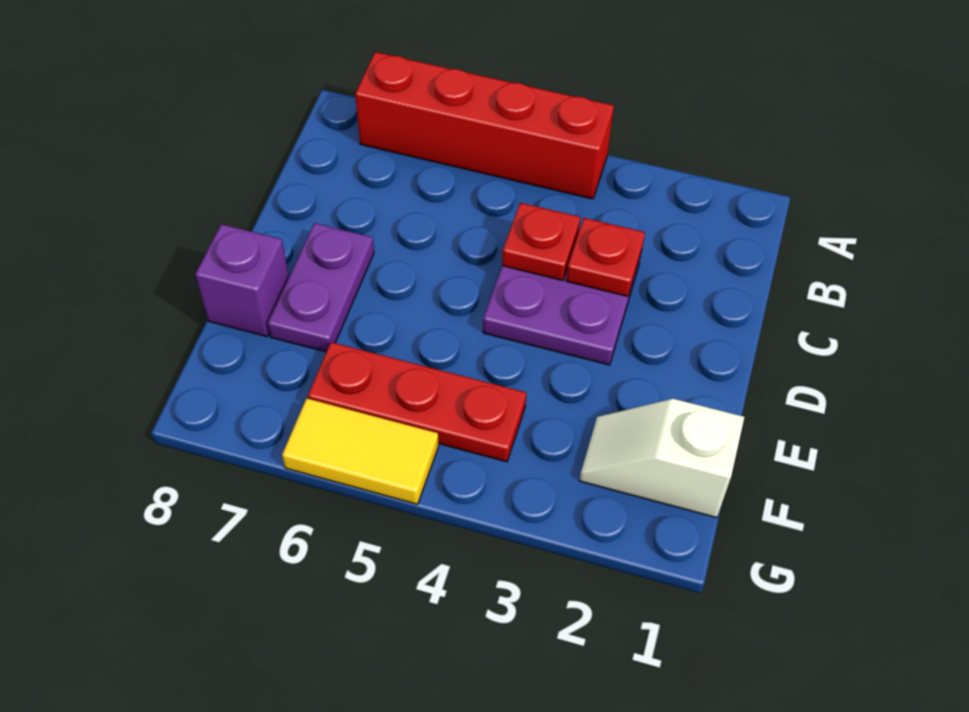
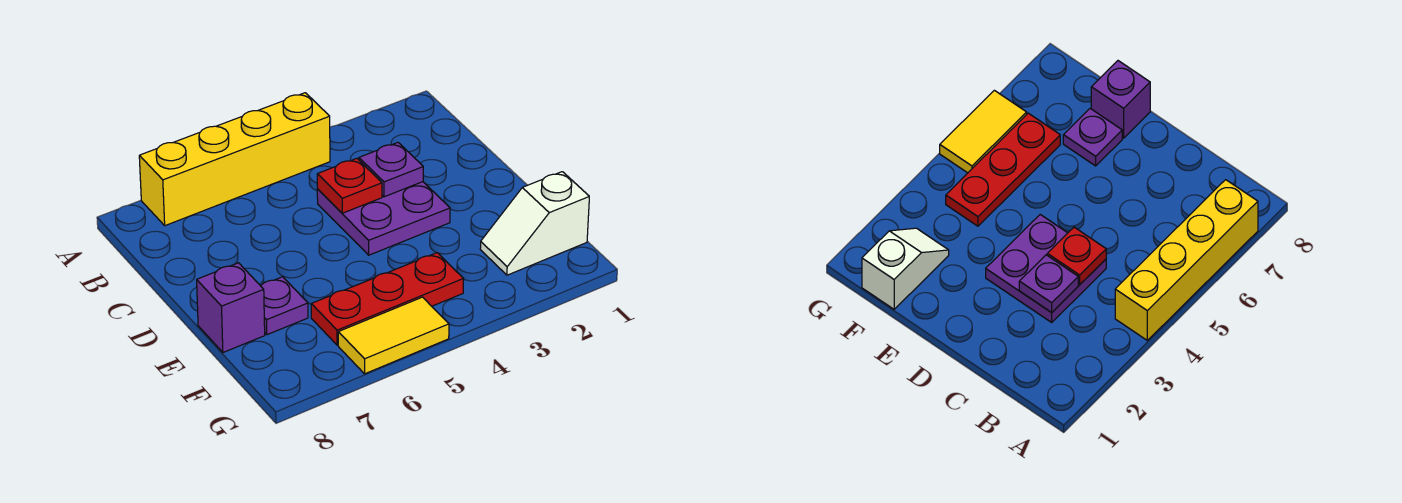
red 1x4 brick [355,52,614,199] -> yellow 1x4 brick [139,93,330,226]
red 1x1 plate [566,218,645,296] -> purple 1x1 plate [359,142,423,197]
purple 1x2 plate [268,223,374,352] -> purple 1x1 plate [261,277,308,335]

